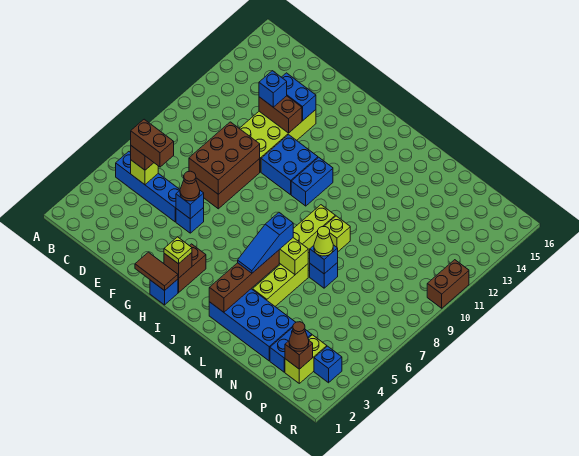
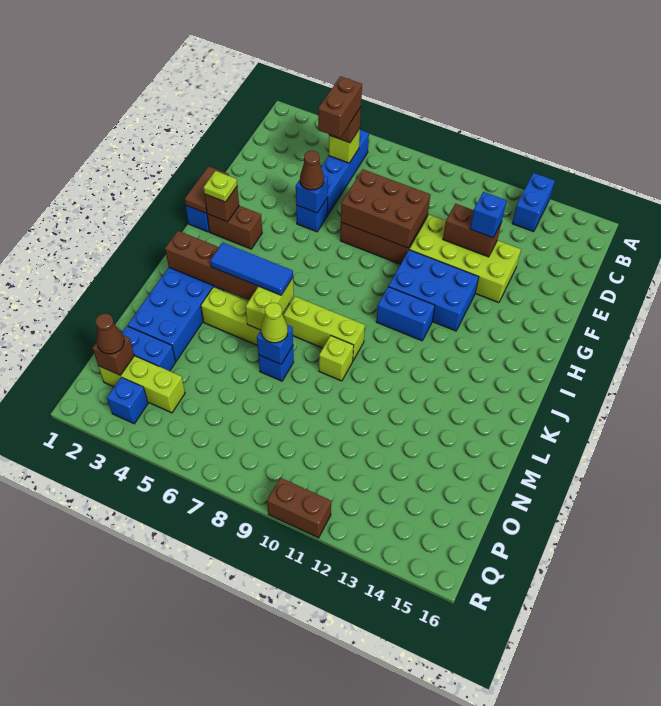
brown 1x2 brick [259,96,302,133] -> brown 1x2 brick turned to [443,204,502,257]
blue 1x2 brick [282,73,316,121] -> blue 1x2 brick moved to [512,173,555,232]
blue 2x2 brick [261,135,318,195] -> blue 2x3 brick [389,250,479,331]
blue 1x3 slope [238,213,293,273] -> blue 1x3 tile [210,243,293,295]
lime 1x2 brick [285,335,327,383] -> lime 1x3 brick [99,356,185,413]

